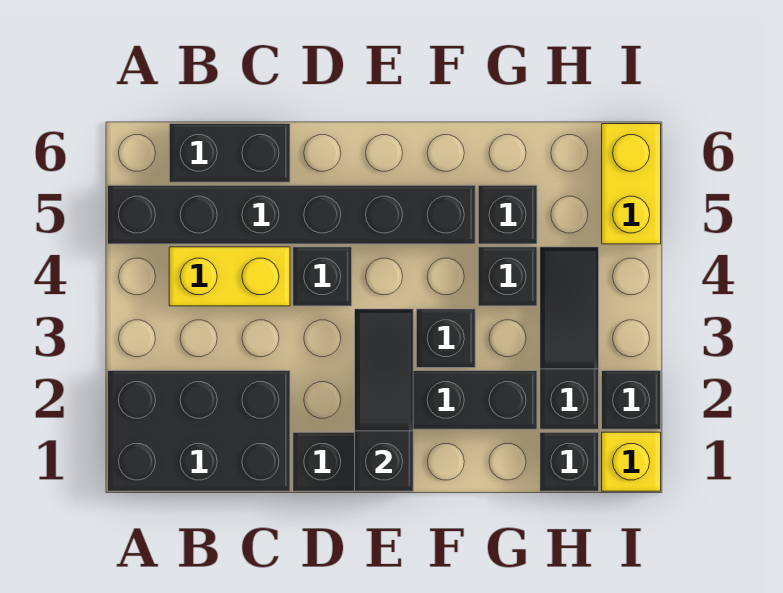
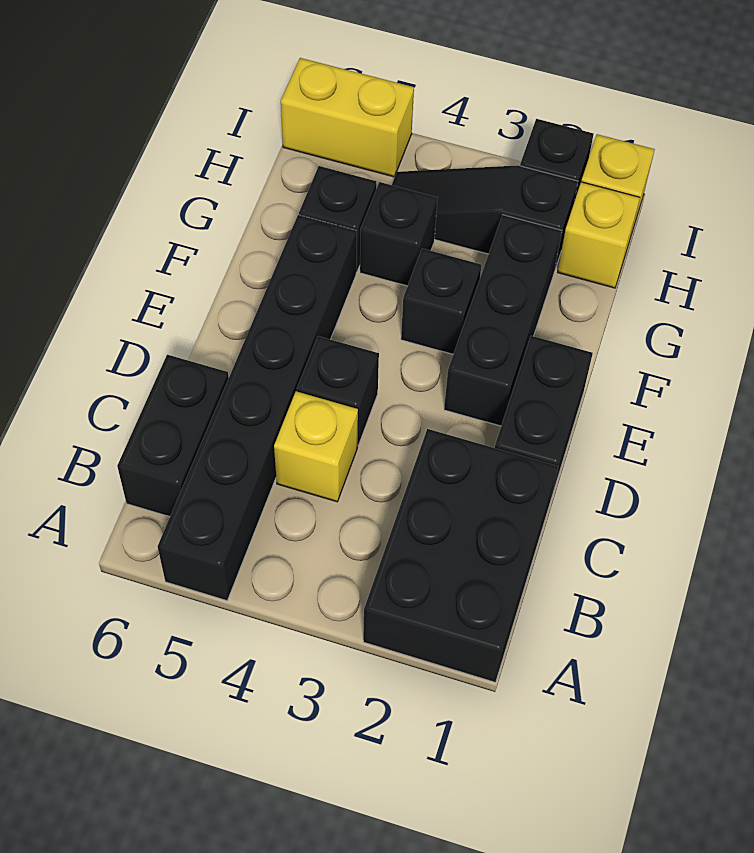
yellow 1x2 brick [169,247,290,306] -> yellow 1x1 brick [274,391,358,502]
black 1x3 slope [355,309,413,491] -> none
black 1x1 brick [540,432,599,491] -> yellow 1x1 brick [558,182,640,288]

